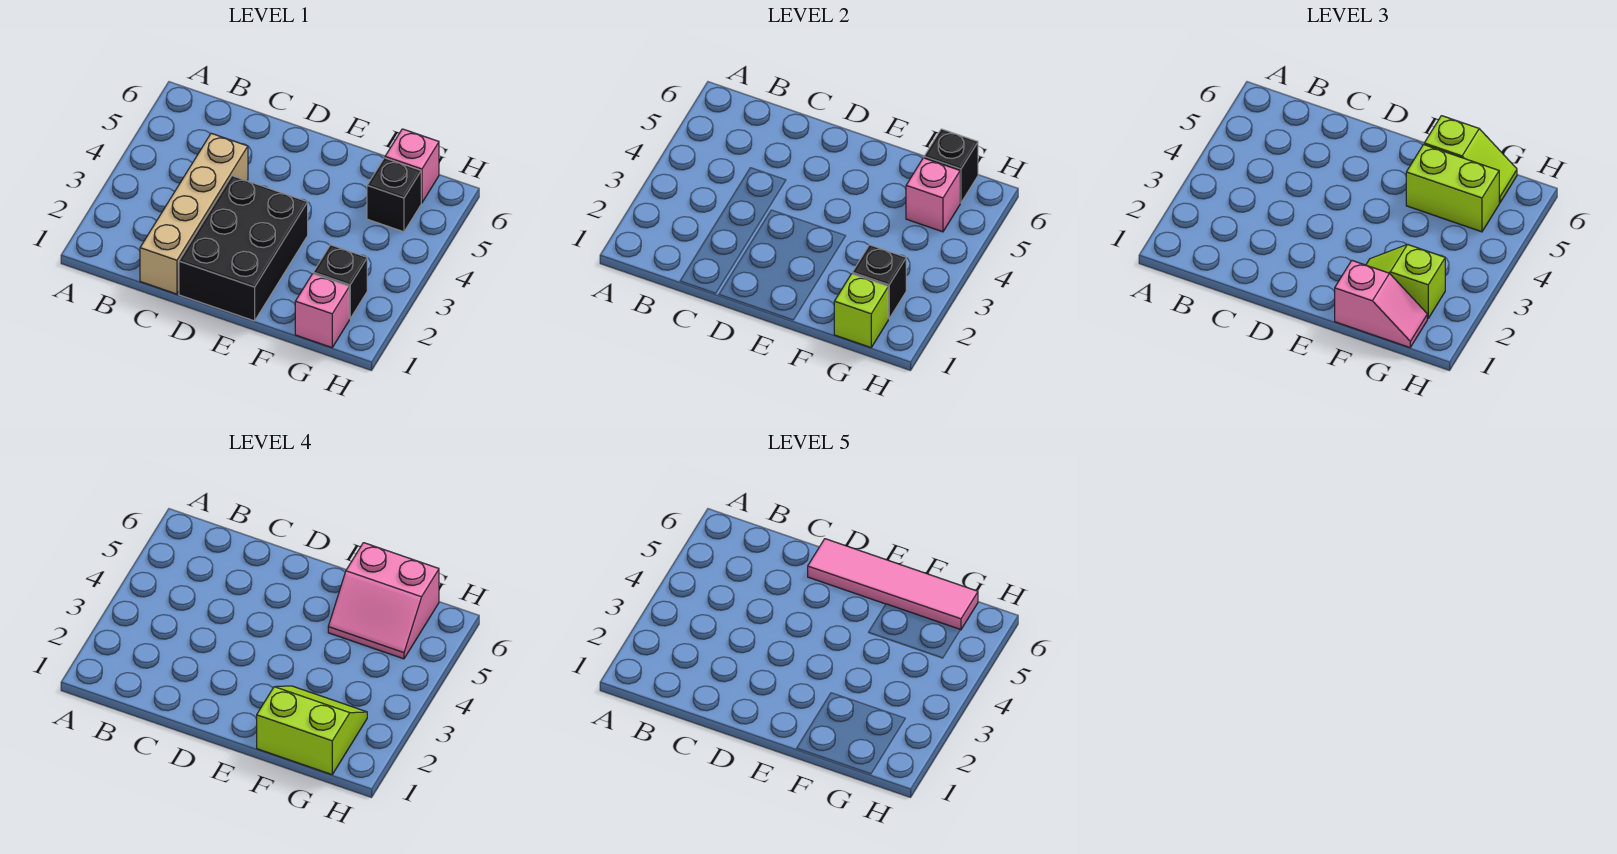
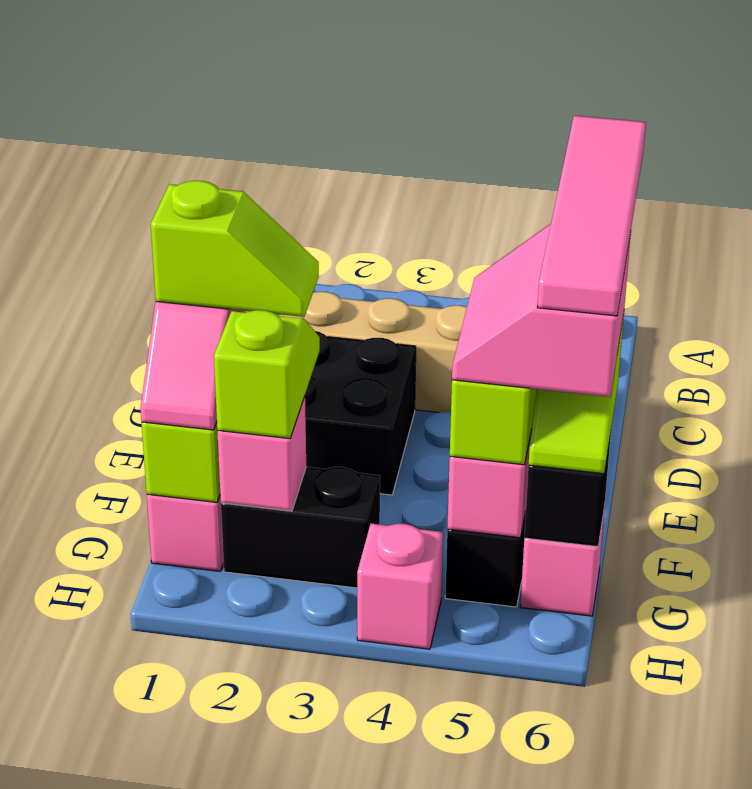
lime 2x2 slope [257,686,367,775] -> lime 1x2 slope [151,181,319,317]
black 1x1 brick [313,245,367,319] -> black 1x2 brick [221,467,380,588]
black 1x1 brick [852,245,906,319] -> pink 1x1 brick [217,397,306,511]
none -> pink 1x1 brick [357,524,443,649]

